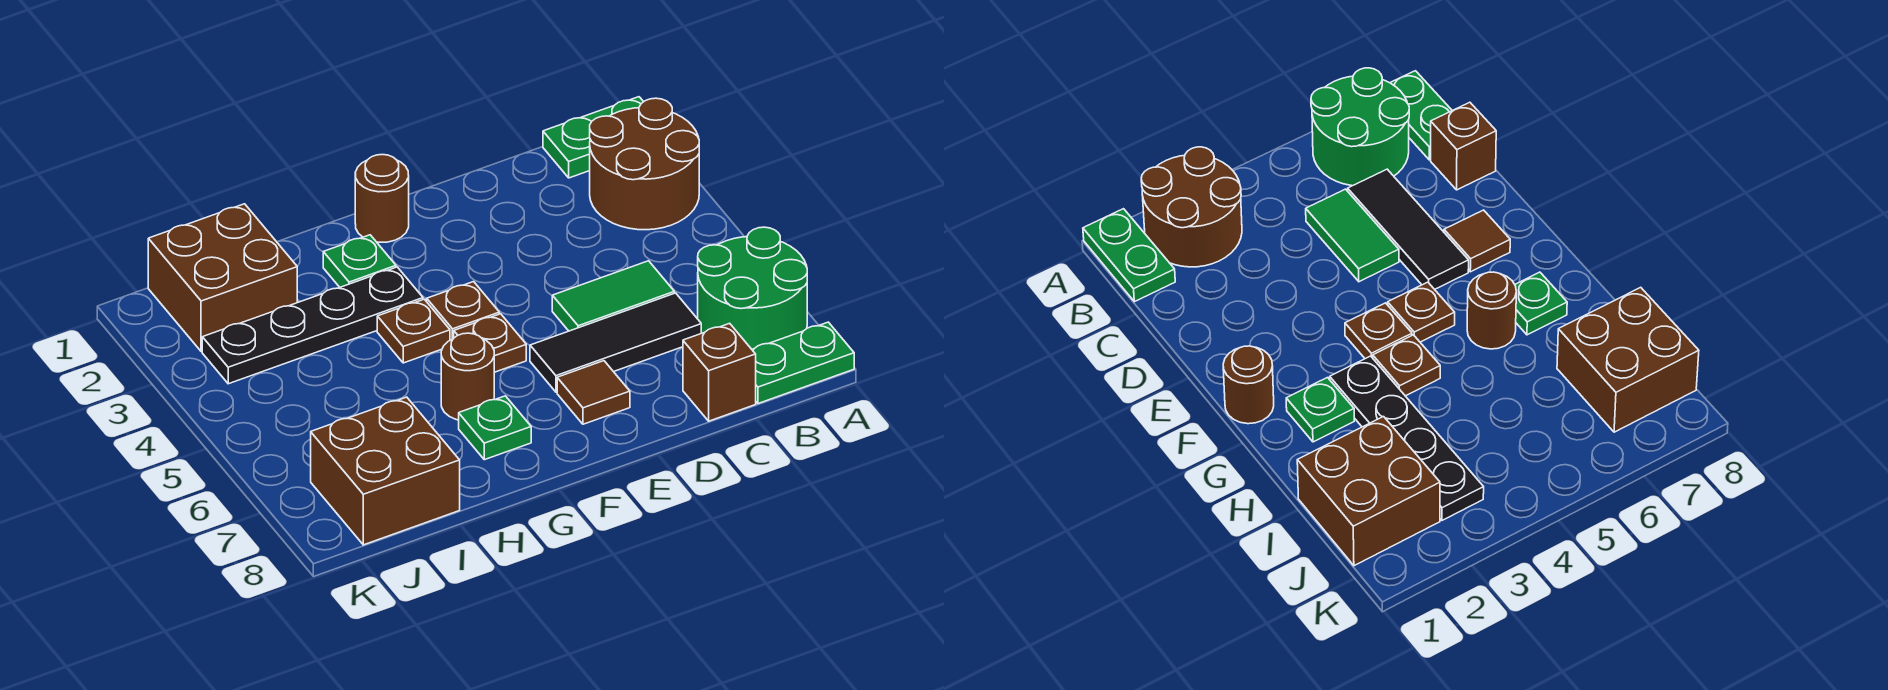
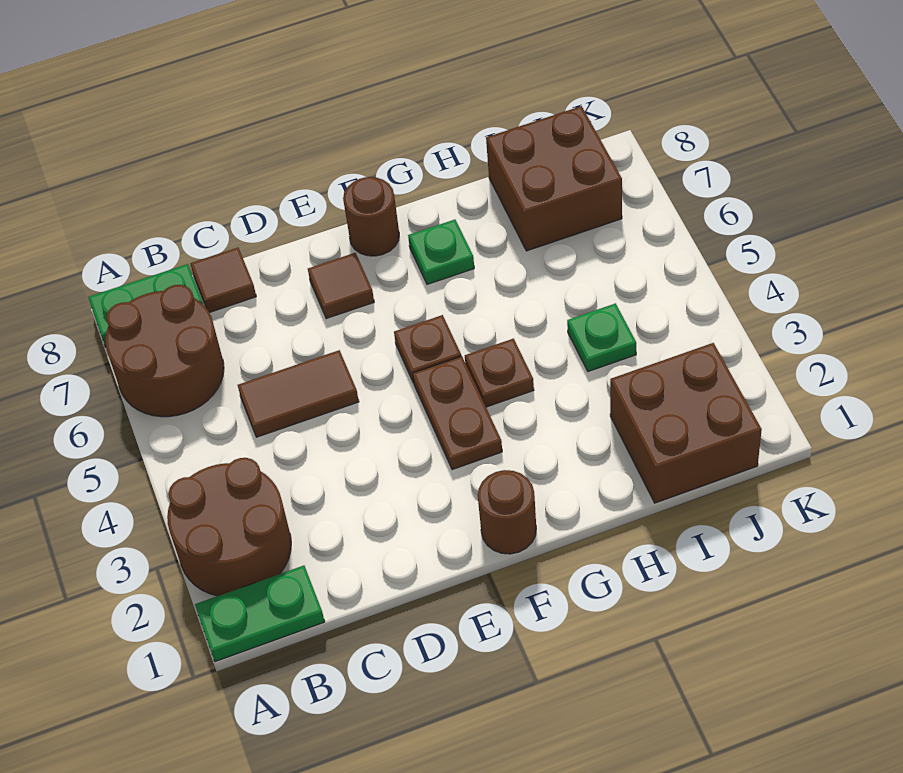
green 2x2 round brick [698,227,807,349] -> brown 2x2 round brick [105,285,224,417]
green 1x2 tile [552,261,674,331] -> brown 1x2 tile [238,350,359,437]
black 1x3 tile [530,293,701,392] -> none
brown 1x1 brick [683,323,756,421] -> brown 1x1 tile [190,248,256,313]
brown 1x1 plate [427,282,499,340] -> brown 1x2 plate [413,356,502,470]
green 1x1 plate [323,235,396,287] -> green 1x1 plate moved to [567,303,636,372]
black 1x4 plate [202,267,423,384] -> none
brown 1x1 round brick [441,333,494,420] -> brown 1x1 round brick moved to [343,177,399,256]

